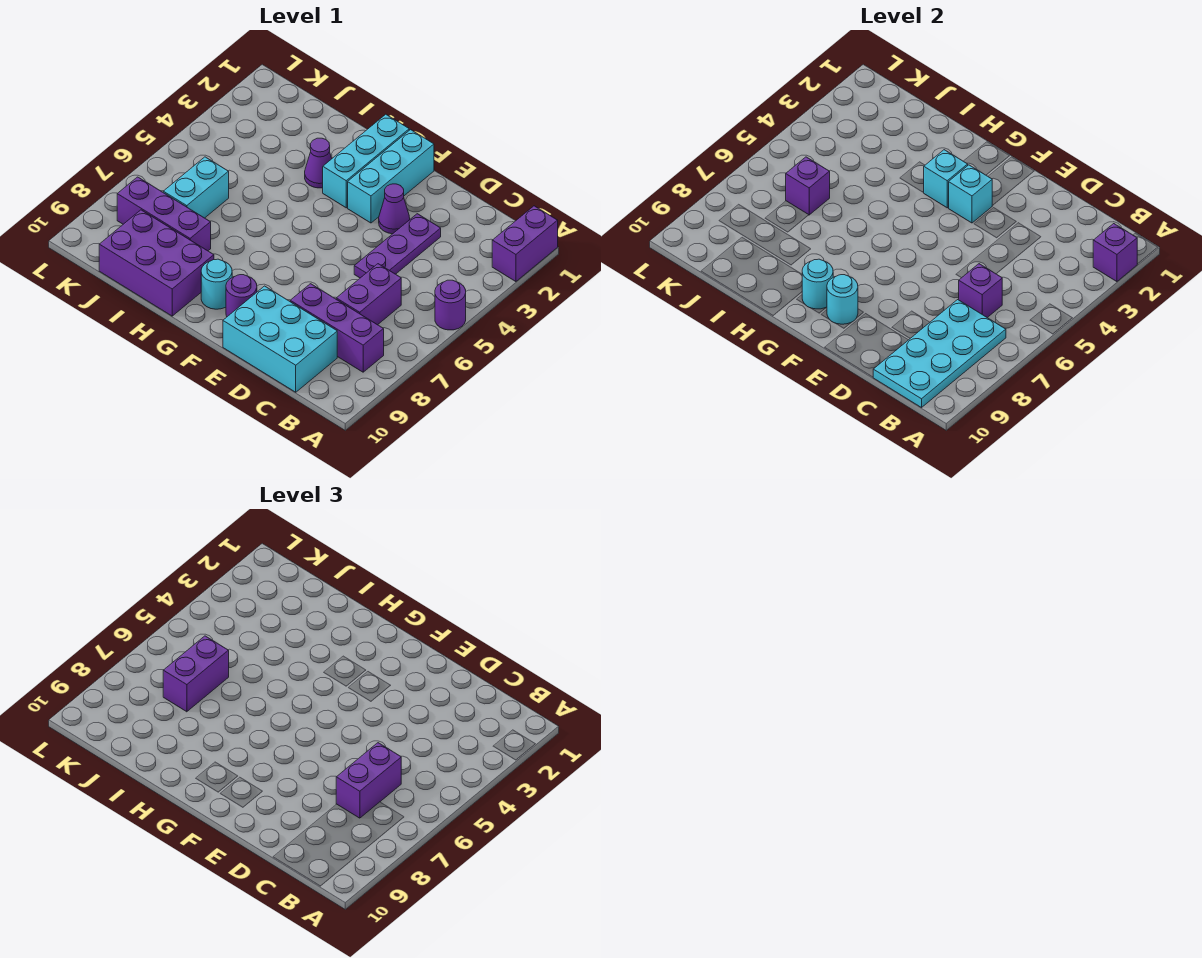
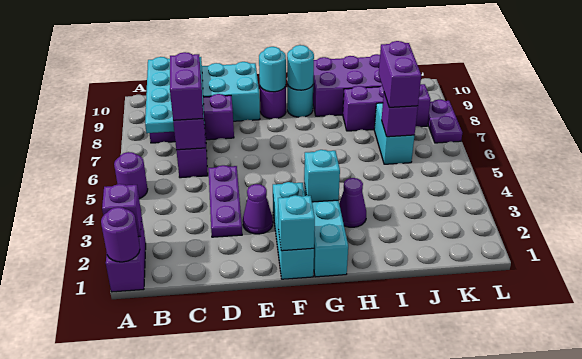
none -> purple 1x1 round brick [101,207,140,262]
cyan 1x1 brick [949,165,992,223] -> cyan 1x1 brick moved to [278,195,315,251]
none -> purple 1x2 plate [428,100,462,143]

